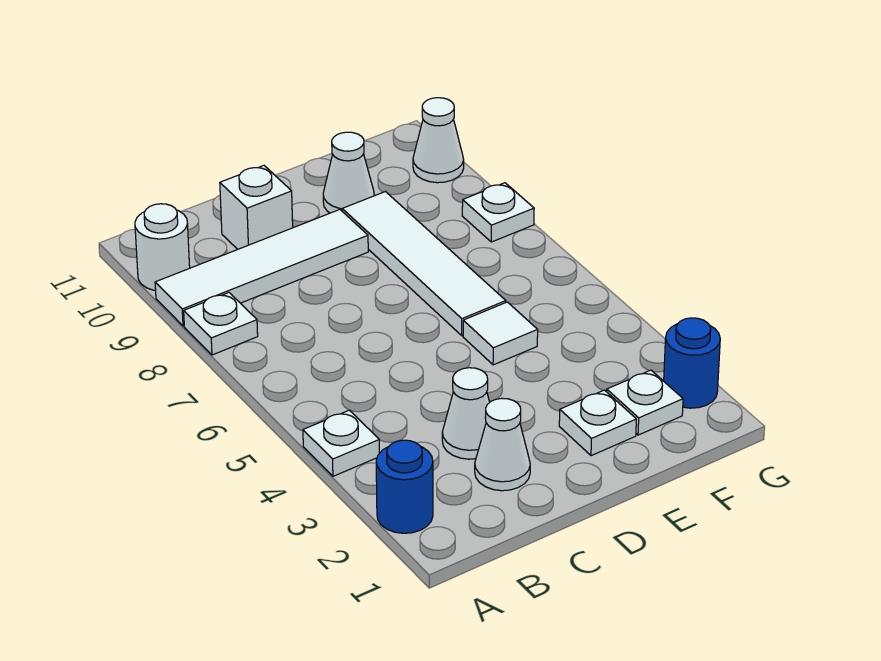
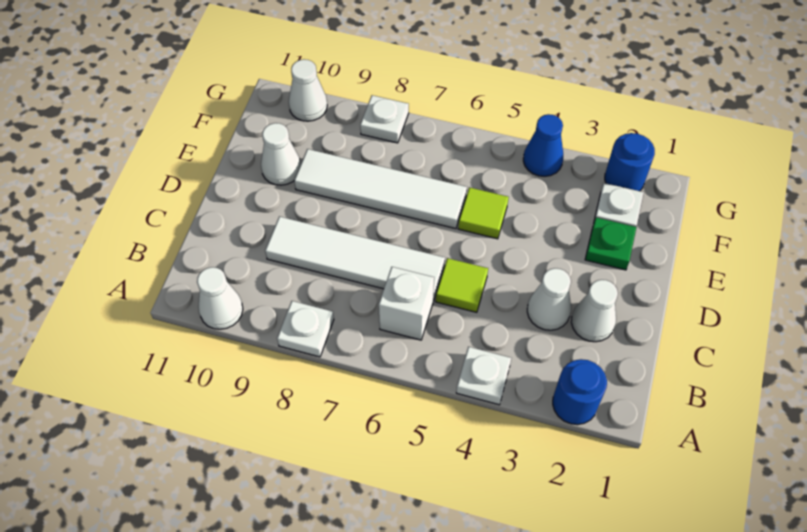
white 1x4 tile [155,210,368,326] -> white 1x4 tile turned to [265,216,445,301]
white 1x1 round brick [135,204,190,291] -> white 1x1 cone [197,267,243,329]
none -> lime 1x1 tile [436,258,488,312]
white 1x1 brick [220,166,293,249] -> white 1x1 brick moved to [379,267,434,340]
white 1x1 plate [559,390,636,456] -> green 1x1 plate [585,217,637,270]
white 1x1 tile [463,302,538,365] -> lime 1x1 tile [458,187,509,239]
none -> blue 1x1 cone [523,114,563,176]

